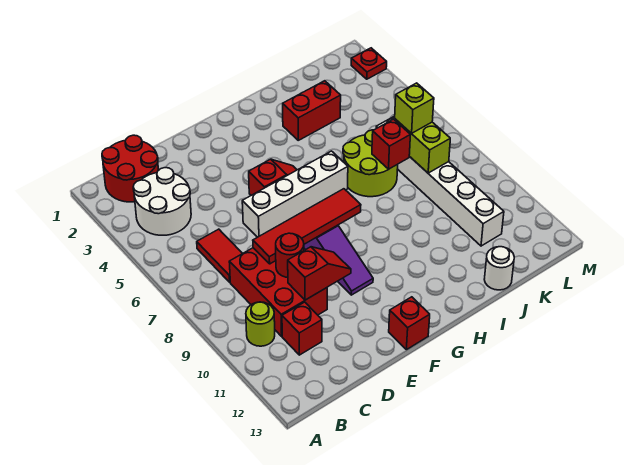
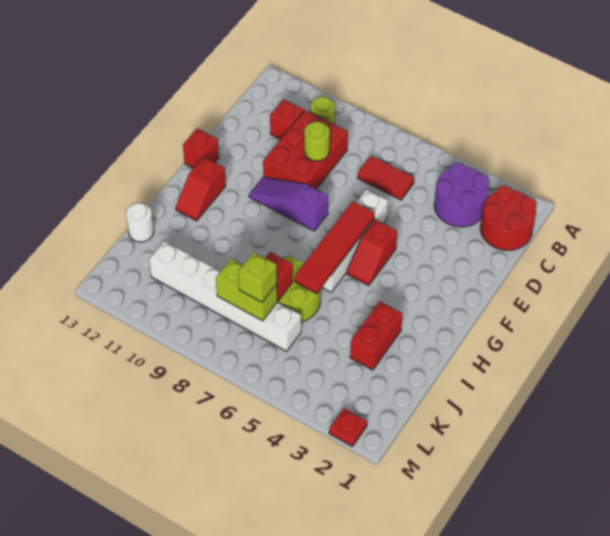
white 2x2 round brick [133,168,191,235] -> purple 2x2 round brick [434,163,489,227]
red 2x3 brick [229,248,327,336] -> red 2x3 brick turned to [263,110,348,189]
red 1x4 tile [253,189,361,264] -> red 1x4 tile moved to [294,201,375,294]
red 1x1 round brick [276,233,304,277] -> lime 1x1 round brick [304,122,330,161]
red 1x2 slope [288,247,351,300] -> red 1x2 slope moved to [176,157,226,221]

